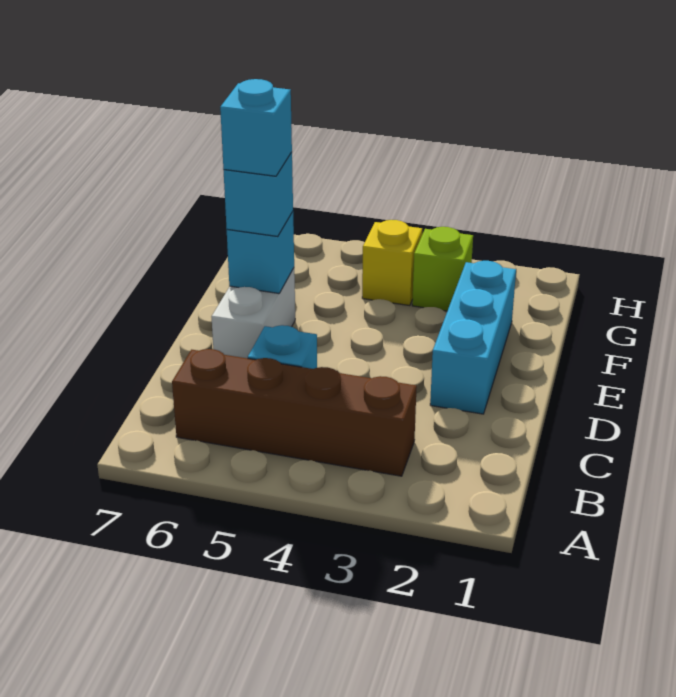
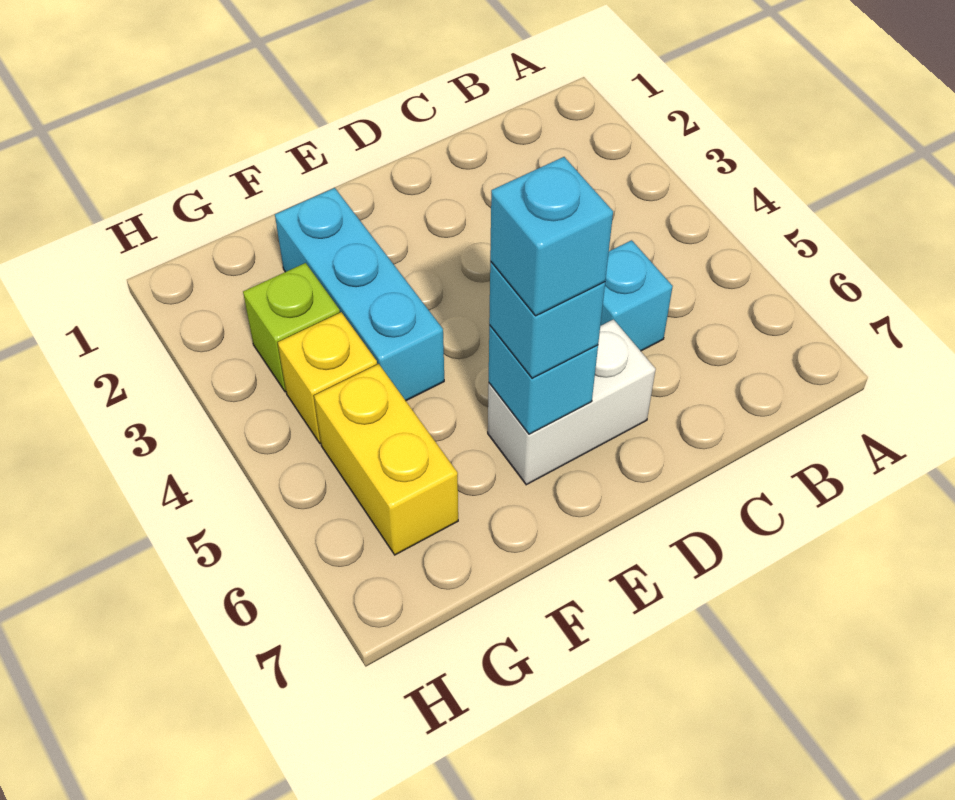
brown 1x4 brick [172,349,417,476] -> none
cyan 1x3 brick [430,261,516,414] -> cyan 1x3 brick turned to [275,188,444,401]
none -> yellow 1x2 brick [314,364,458,555]

